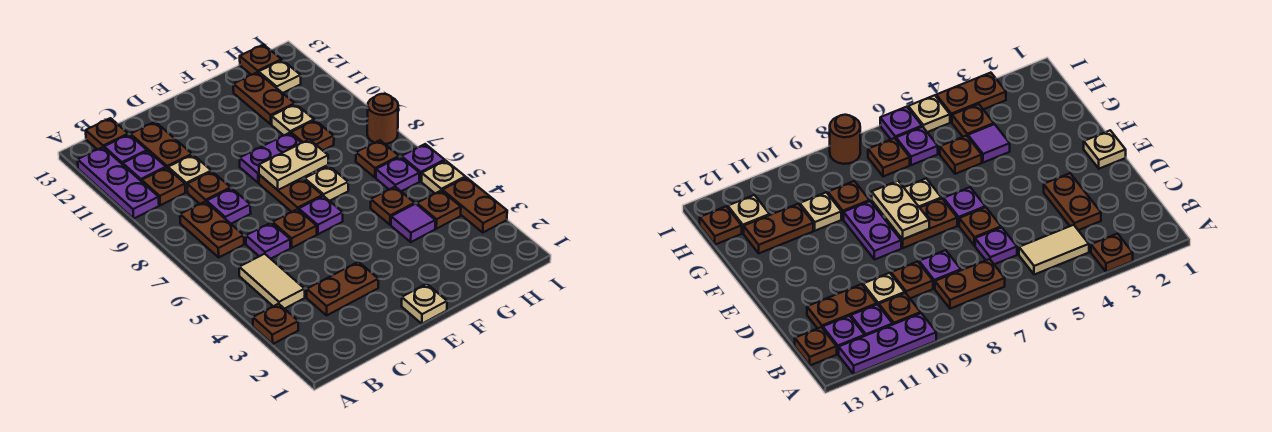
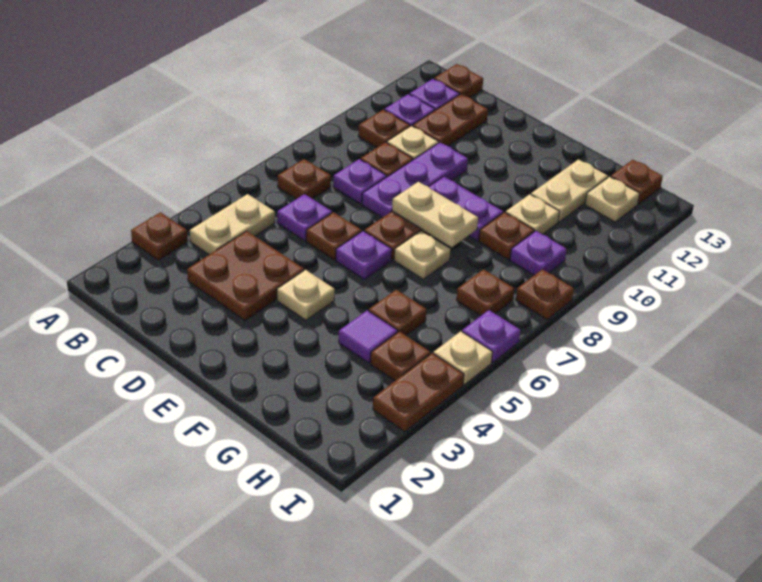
purple 1x3 plate [78,147,159,219] -> purple 1x3 plate moved to [362,143,468,218]
tan 1x2 tile [239,254,305,309] -> tan 1x2 plate [190,194,275,255]
brown 1x2 plate [180,201,244,257] -> brown 1x1 plate [278,159,331,199]
brown 1x2 plate [307,262,378,315] -> brown 2x2 plate [187,231,304,321]
tan 1x1 plate [402,284,447,324] -> tan 1x1 plate moved to [277,270,335,320]
brown 1x2 plate [233,72,295,124] -> tan 1x2 plate [531,160,608,222]
purple 1x1 plate [376,157,420,191] -> purple 1x1 plate moved to [510,231,566,275]
brown 1x1 round brick [367,94,398,144] -> brown 1x1 plate [516,269,574,319]

